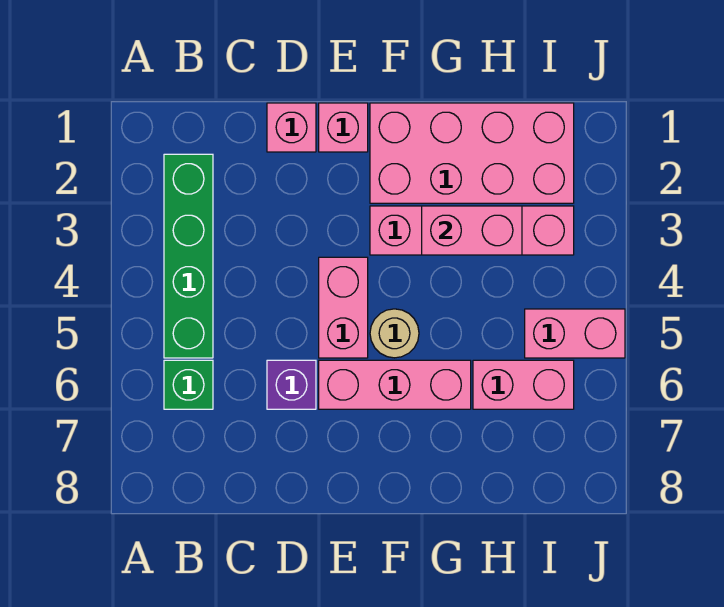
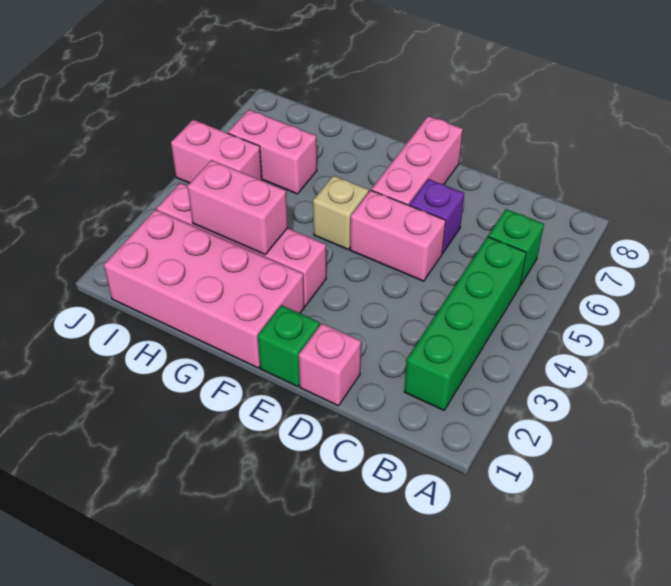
pink 1x1 brick [319,103,368,152] -> green 1x1 brick [258,305,320,387]
pink 1x2 brick [319,257,368,358] -> pink 1x2 brick turned to [350,190,446,281]
pink 1x3 brick [319,360,471,409] -> pink 1x3 brick turned to [371,116,463,205]
tan 1x1 round brick [370,309,419,358] -> tan 1x1 brick [313,175,369,249]

